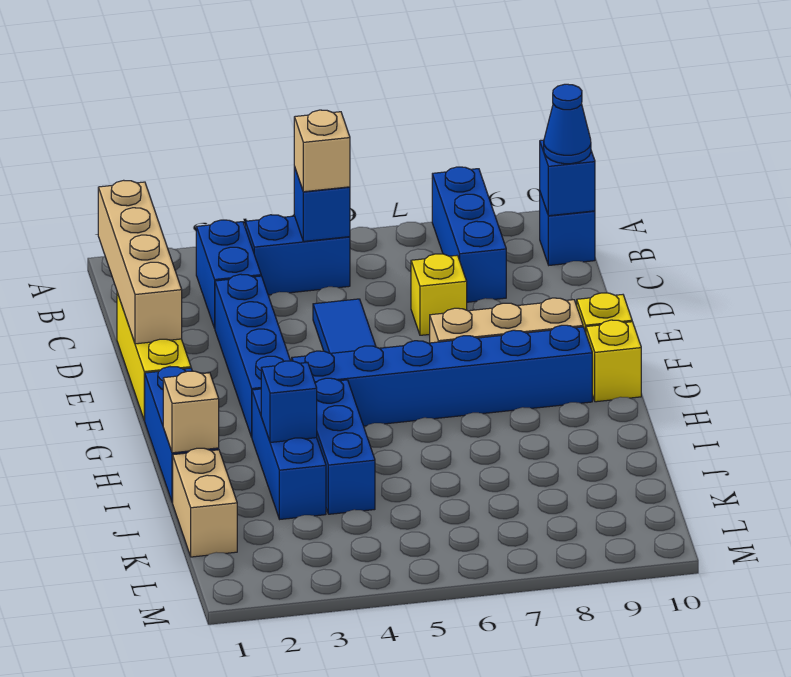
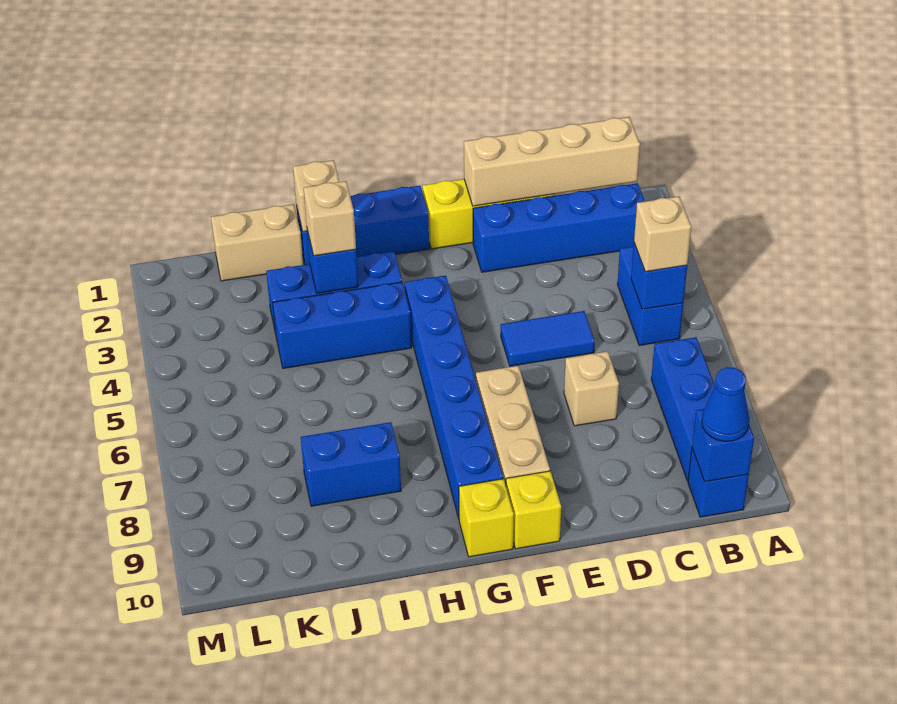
blue 1x3 brick [432,167,506,302] -> blue 1x3 brick turned to [651,337,715,481]
blue 1x2 brick [196,220,261,328] -> blue 1x2 brick moved to [301,422,401,506]
blue 1x4 brick [215,274,291,437] -> blue 1x4 brick moved to [473,183,645,272]
yellow 1x1 brick [411,254,467,335] -> tan 1x1 brick [564,351,619,426]
none -> tan 1x1 brick [304,181,356,256]

